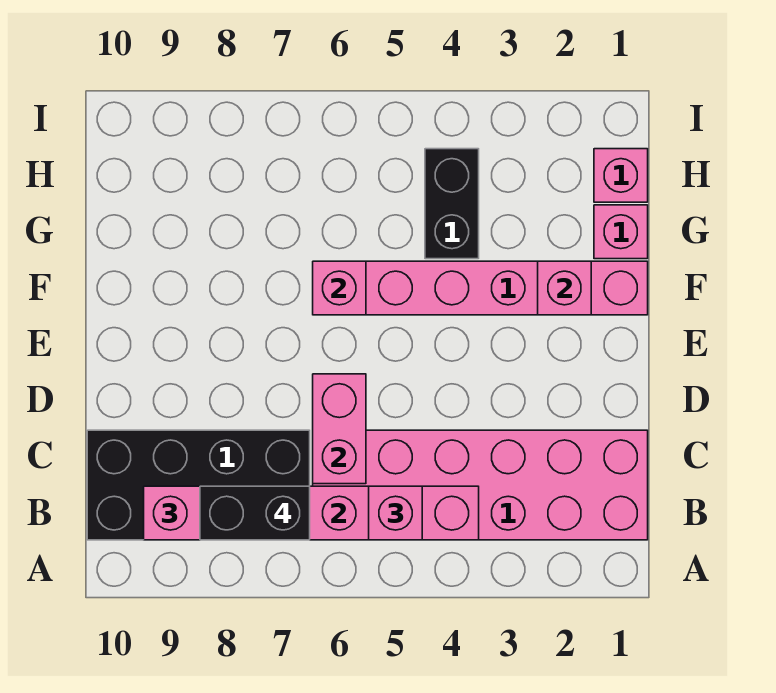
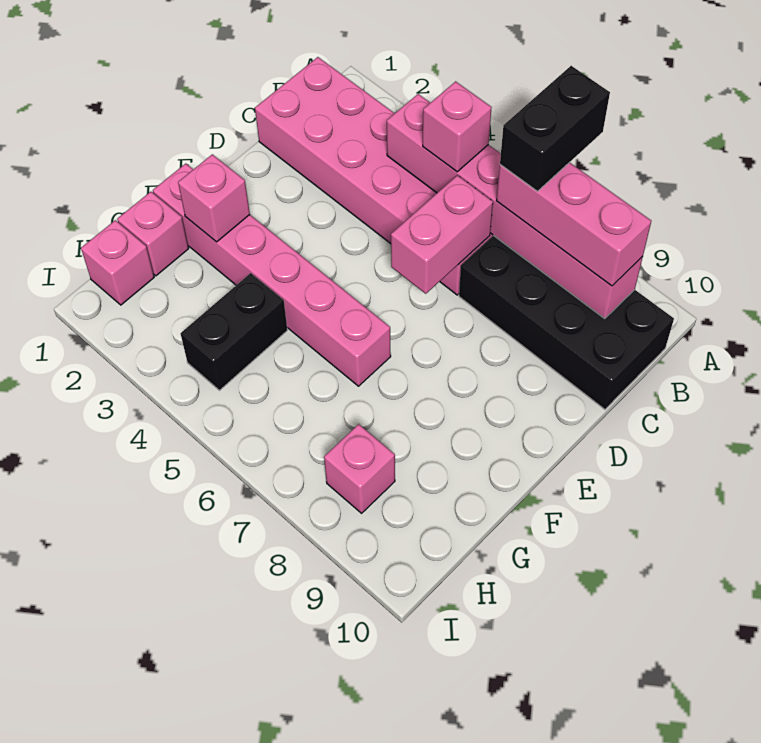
black 1x2 brick [200,486,310,540] -> black 1x2 brick turned to [500,66,610,191]
pink 1x1 brick [313,261,366,315] -> pink 1x1 brick moved to [324,424,395,513]

